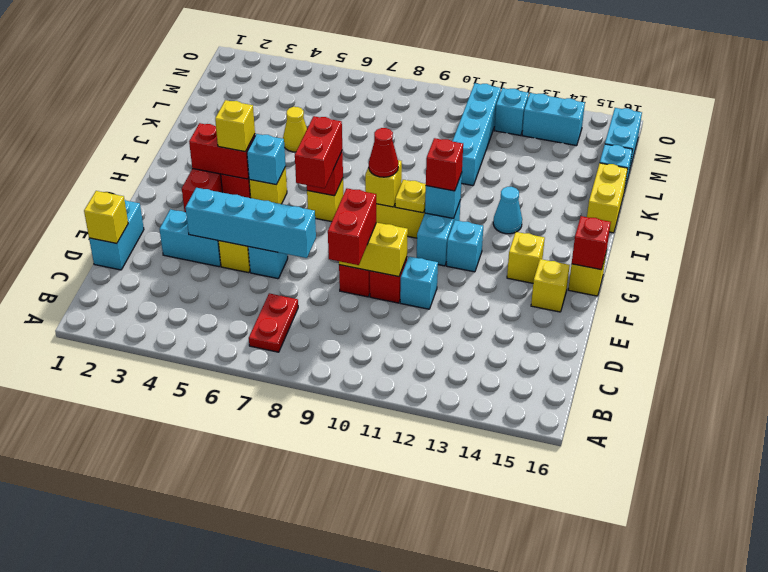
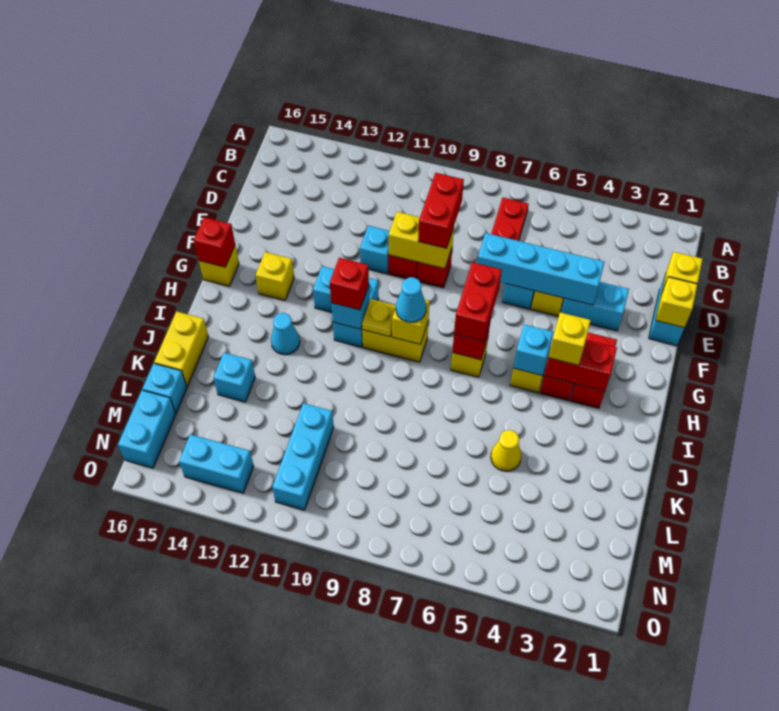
yellow 1x1 brick [531,259,570,312] -> yellow 1x1 brick moved to [656,277,697,327]
red 1x1 cone [369,128,398,177] -> cyan 1x1 cone [396,277,426,322]
cyan 1x4 brick [452,83,501,186] -> cyan 1x3 brick [272,403,334,510]
cyan 1x1 brick [494,88,529,136] -> cyan 1x1 brick moved to [213,353,255,402]

